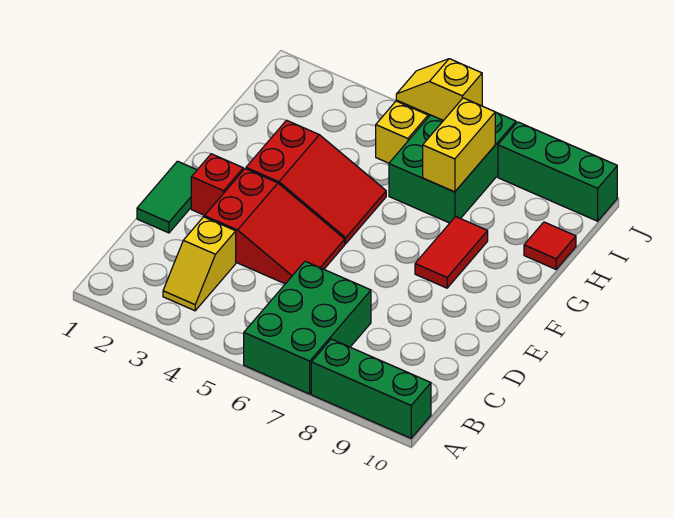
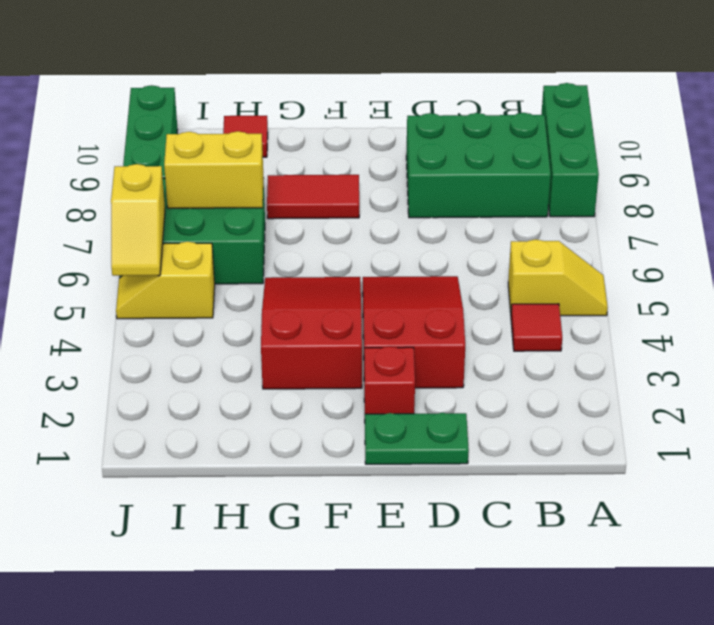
green 2x3 brick [244,261,371,394] -> green 2x3 brick moved to [406,113,551,218]
yellow 1x2 slope [163,217,236,311] -> yellow 1x2 slope moved to [508,239,608,316]
none -> red 1x1 tile [511,304,562,351]
green 1x2 tile [137,161,197,233] -> green 1x2 plate [365,413,469,464]

